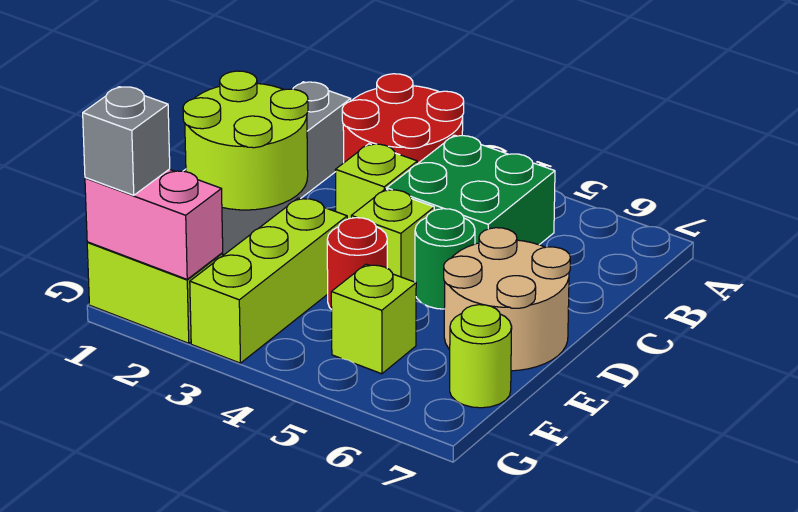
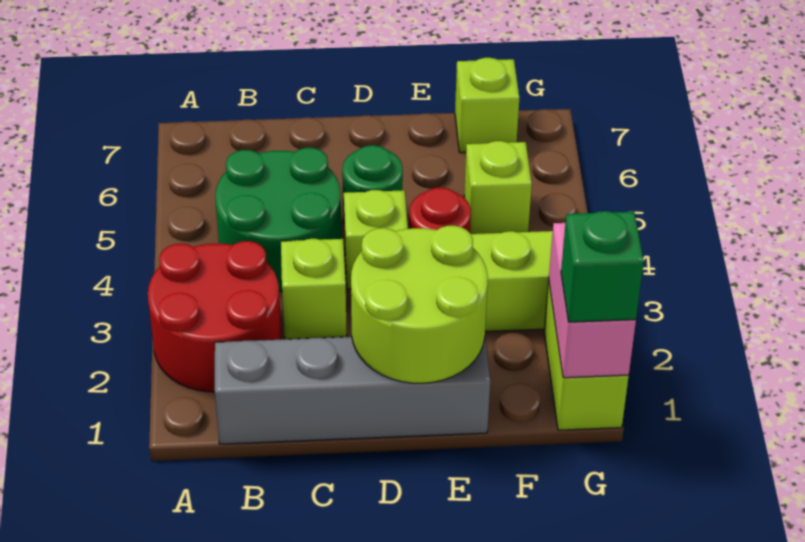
green 2x2 brick [387,135,555,245] -> green 2x2 round brick [215,148,341,292]
tan 2x2 round brick [444,228,570,371] -> none
lime 1x1 round brick [450,305,512,408] -> lime 1x1 brick [455,58,519,153]
grey 1x1 brick [83,87,170,195] -> green 1x1 brick [561,211,644,322]

